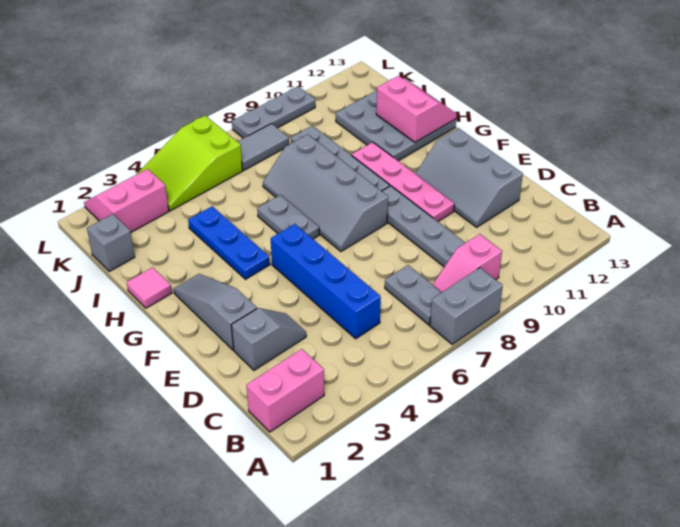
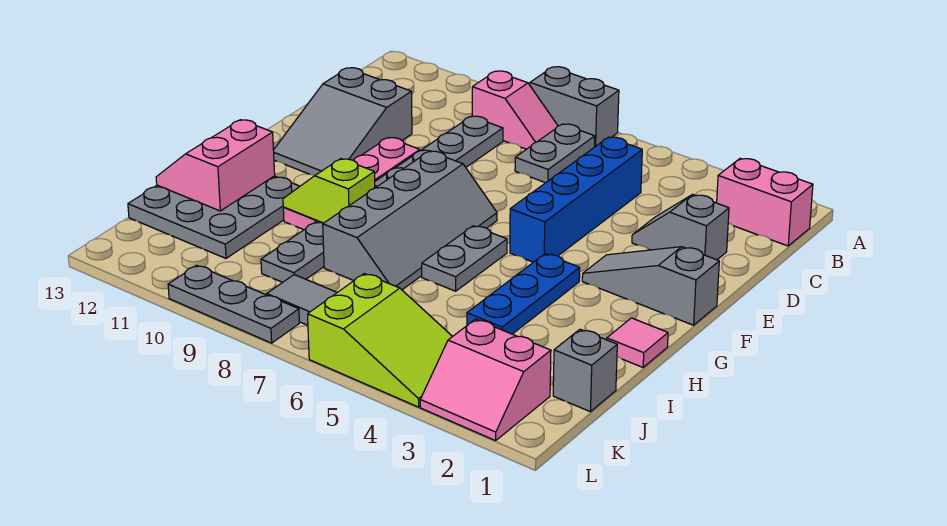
grey 2x3 slope [415,128,523,227] -> grey 2x3 slope turned to [274,68,412,175]
grey 1x3 slope [174,274,257,350] -> grey 1x3 slope turned to [582,247,719,325]
none -> lime 1x2 slope [283,159,375,223]

